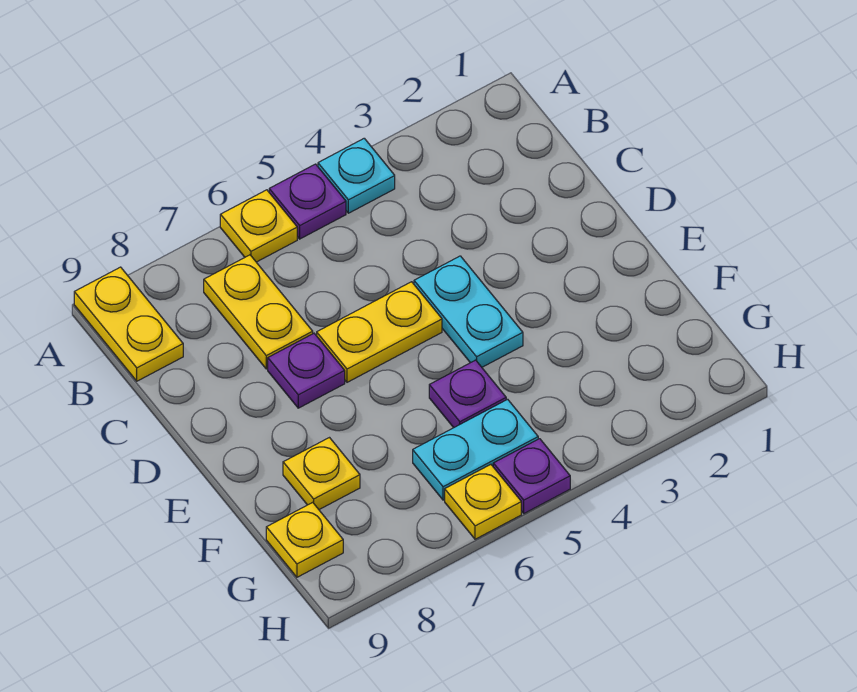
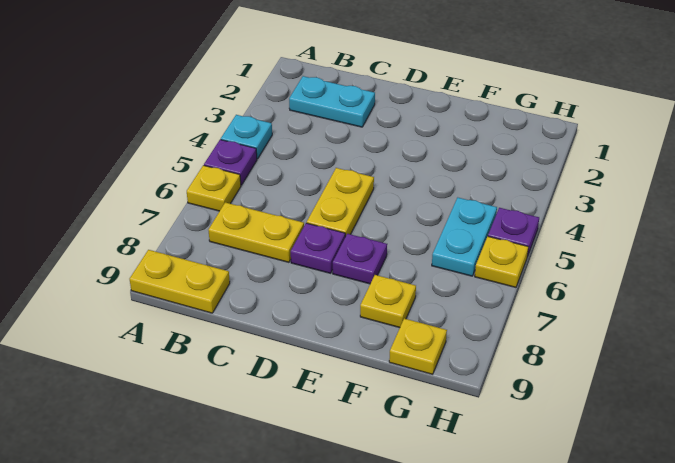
cyan 1x2 plate [414,256,523,367] -> cyan 1x2 plate moved to [289,76,375,127]
purple 1x1 plate [429,360,506,428] -> purple 1x1 plate moved to [333,234,387,284]

